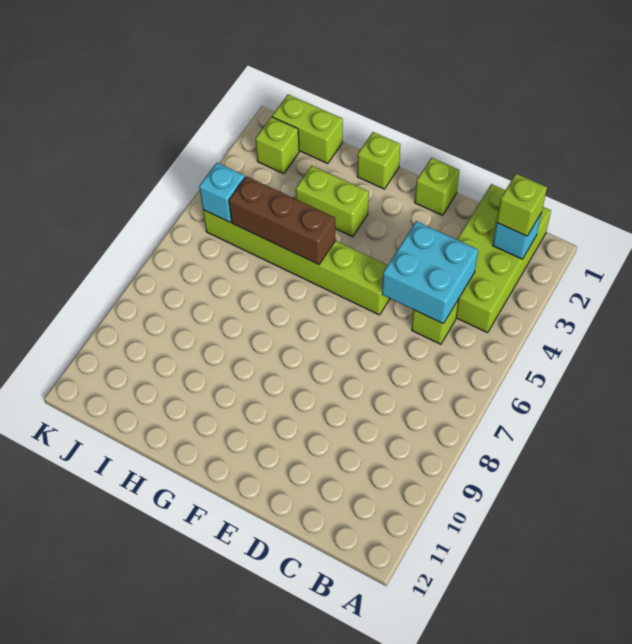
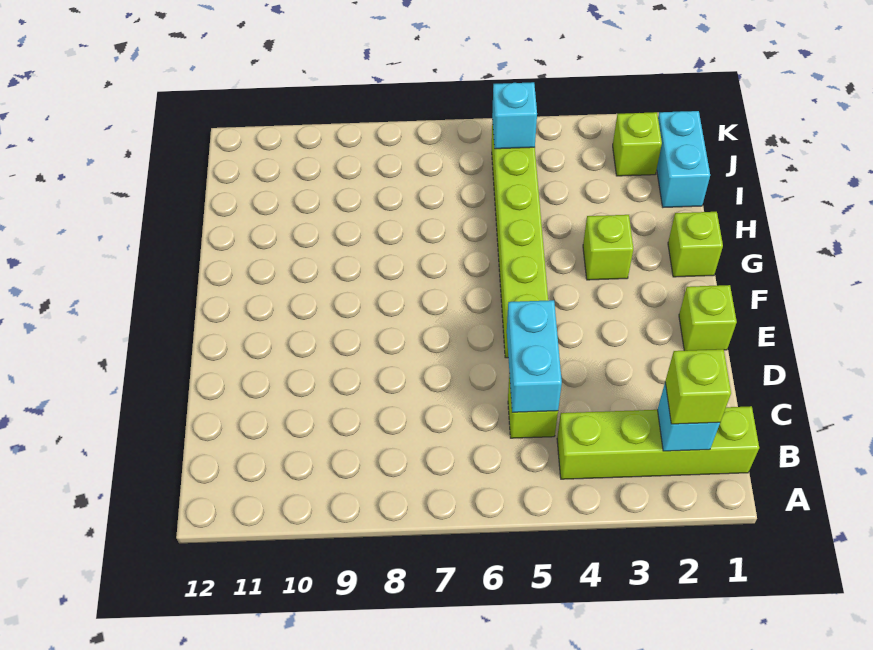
lime 2x4 brick [456,184,551,333] -> lime 1x4 brick [557,406,759,479]
cyan 2x2 brick [382,221,478,324] -> cyan 1x2 brick [507,300,562,412]
lime 1x2 brick [296,166,369,237] -> lime 1x1 brick [583,215,633,280]
brown 1x3 brick [229,176,336,265] -> none
lime 1x2 brick [272,95,343,164] -> cyan 1x2 brick [657,111,710,207]

